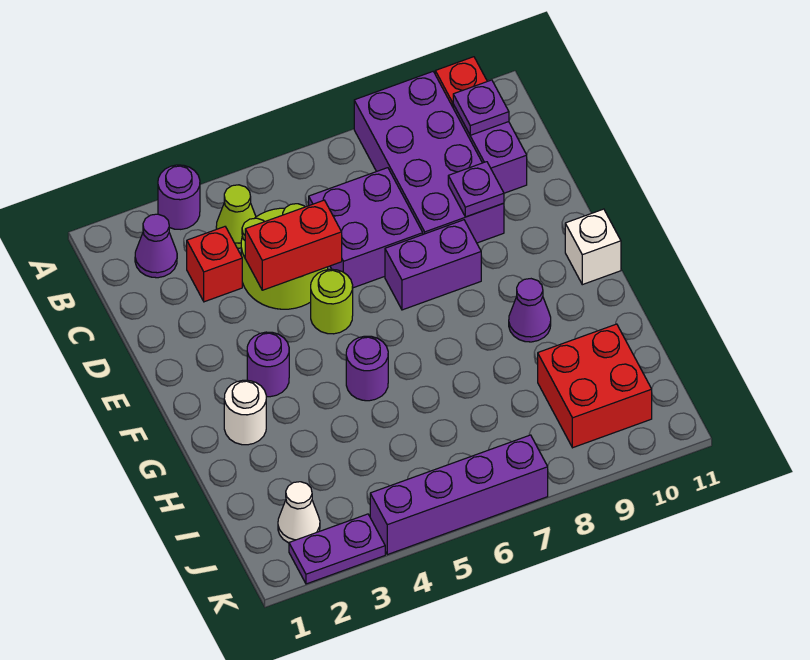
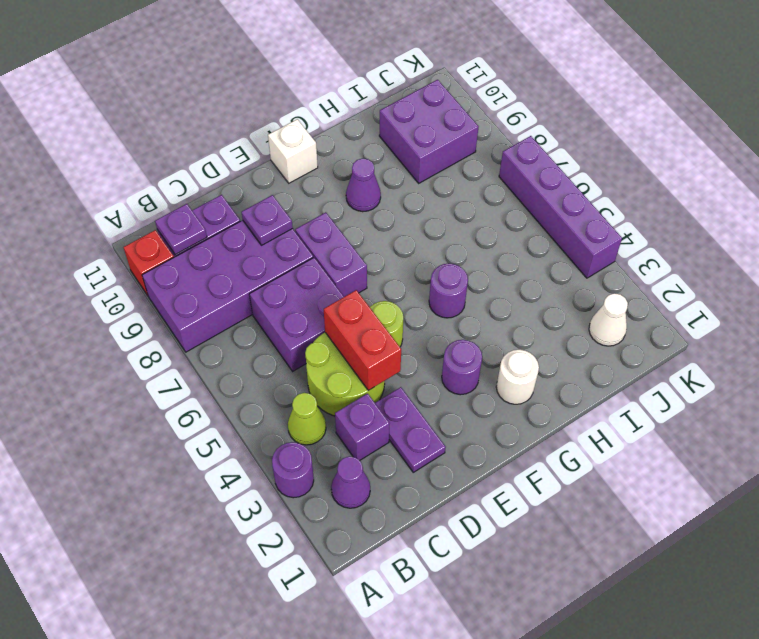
red 1x1 brick [187,227,242,302] -> purple 1x1 brick [335,394,390,461]
red 2x2 brick [538,324,652,448] -> purple 2x2 brick [379,80,479,183]
purple 1x2 plate [289,514,385,584] -> purple 1x2 plate moved to [375,387,446,472]

